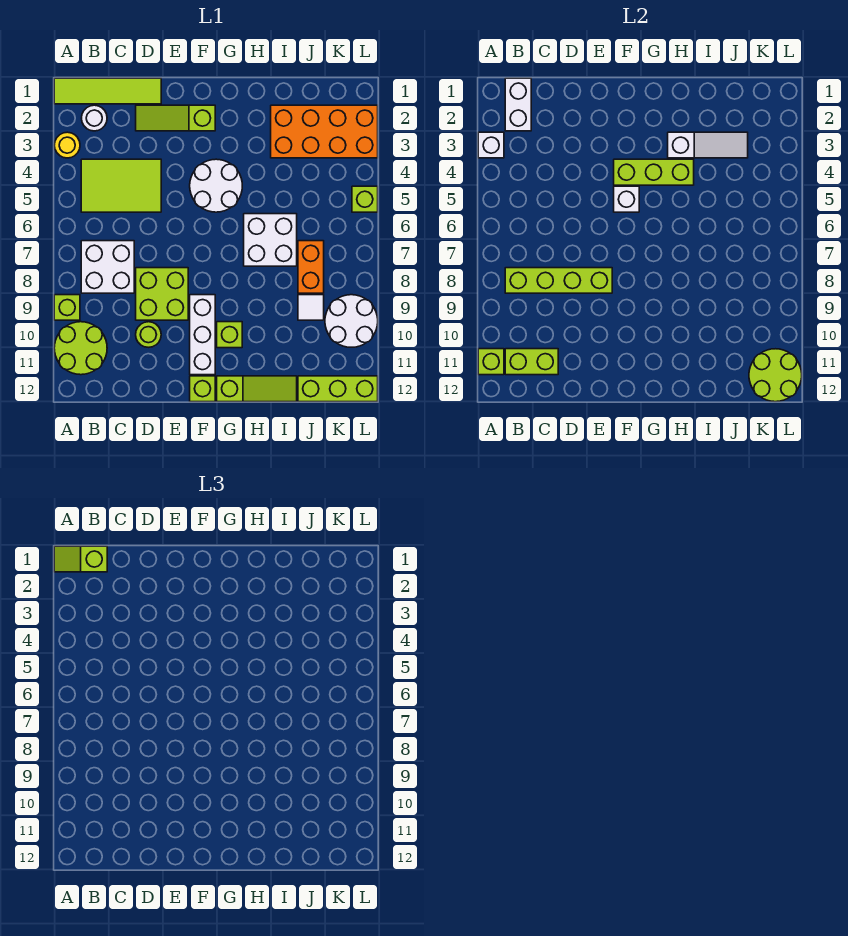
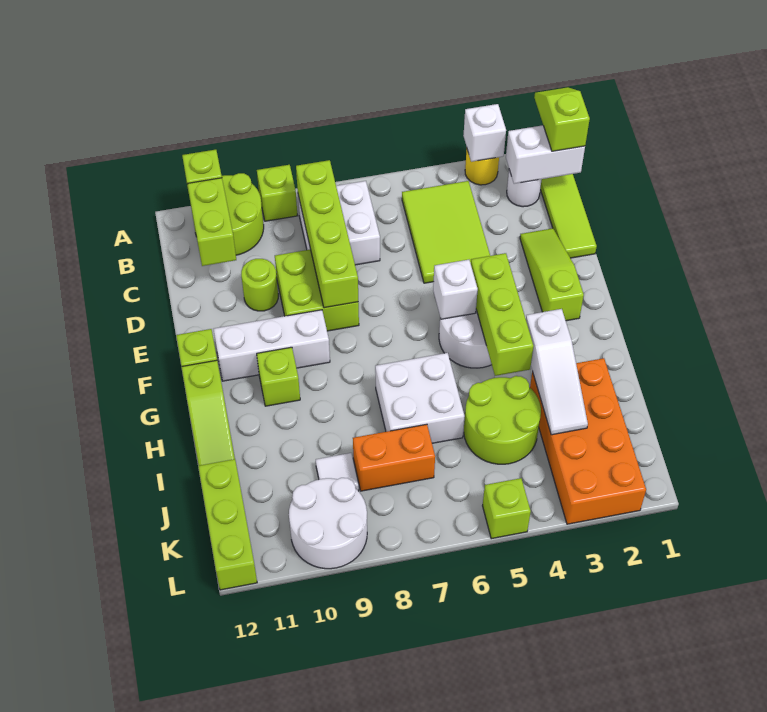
lime 2x2 round brick [749,349,802,402] -> lime 2x2 round brick moved to [464,376,541,464]

